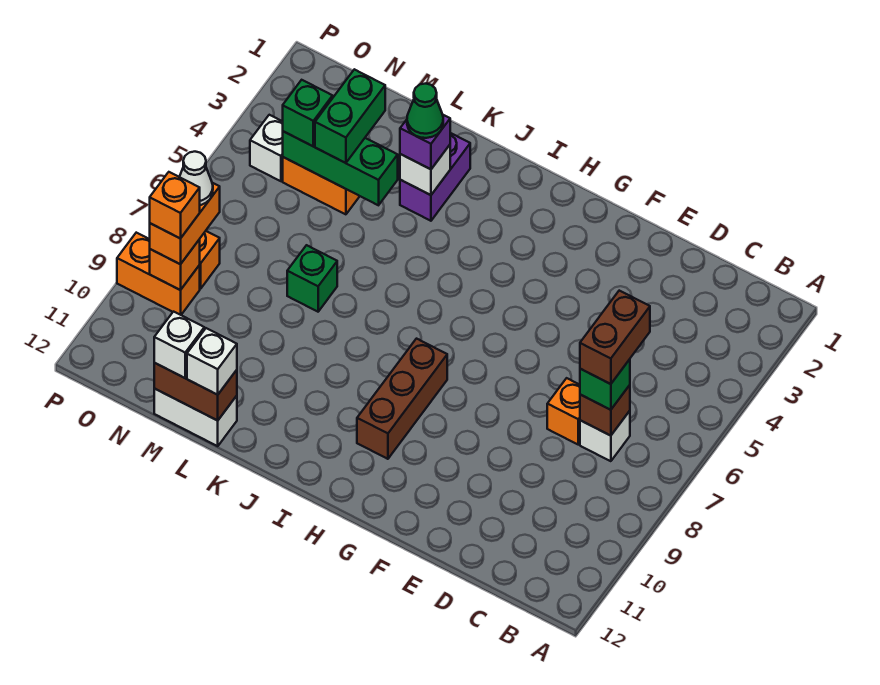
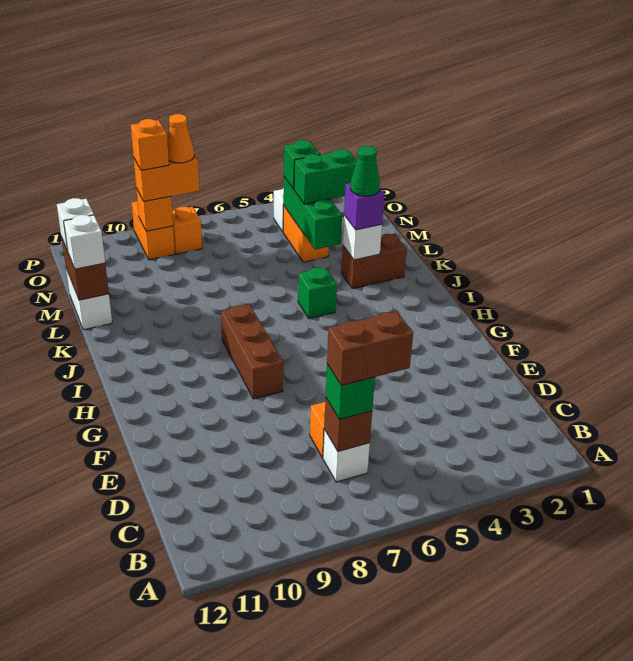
brown 1x3 brick [357,339,447,459] -> brown 1x3 brick turned to [221,304,283,399]
purple 1x2 brick [400,133,470,221] -> brown 1x2 brick [341,234,407,289]
green 1x1 brick [287,245,337,312] -> green 1x1 brick moved to [298,268,337,319]
white 1x1 cone [180,152,213,205] -> orange 1x1 cone [167,114,194,163]

